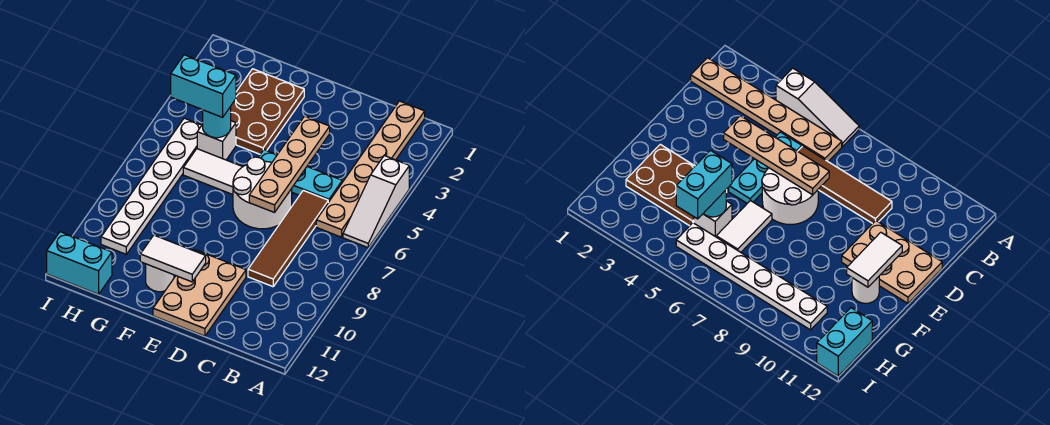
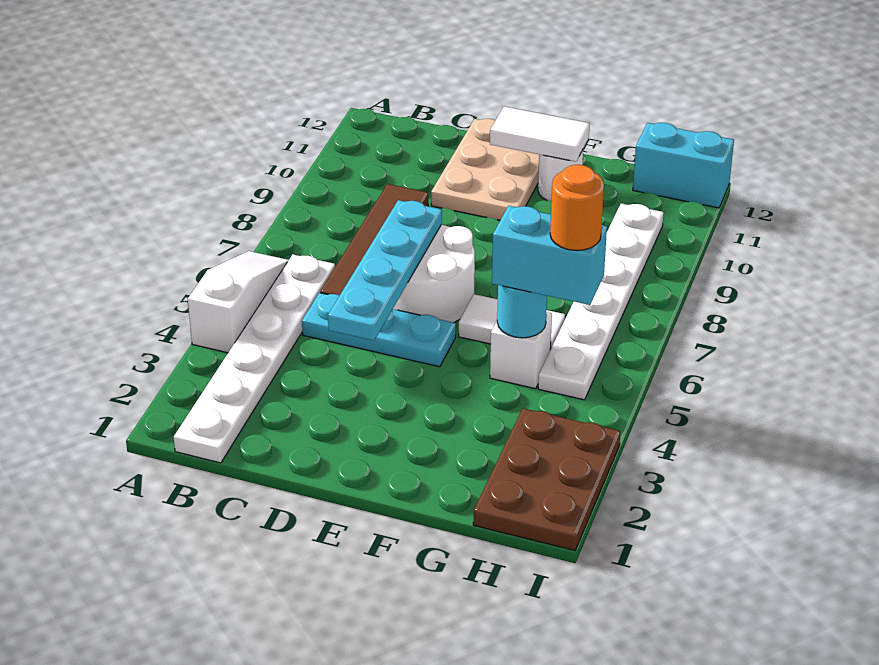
tan 1x6 plate [316,101,425,237] -> white 1x6 plate [174,255,335,463]
tan 1x4 plate [249,116,330,213] -> cyan 1x4 plate [328,200,442,341]
brown 2x3 plate [231,69,304,154] -> brown 2x3 plate moved to [473,408,620,550]
none -> orange 1x1 round brick [550,165,604,251]

